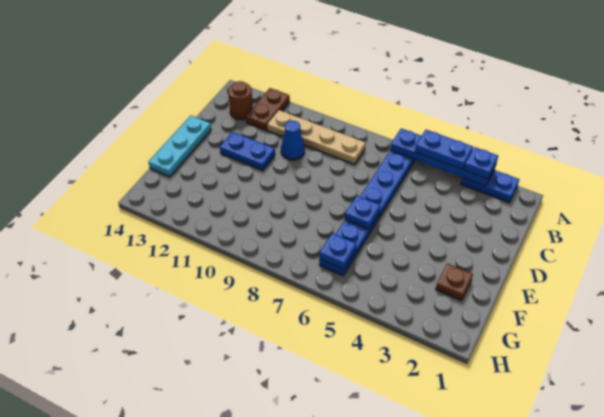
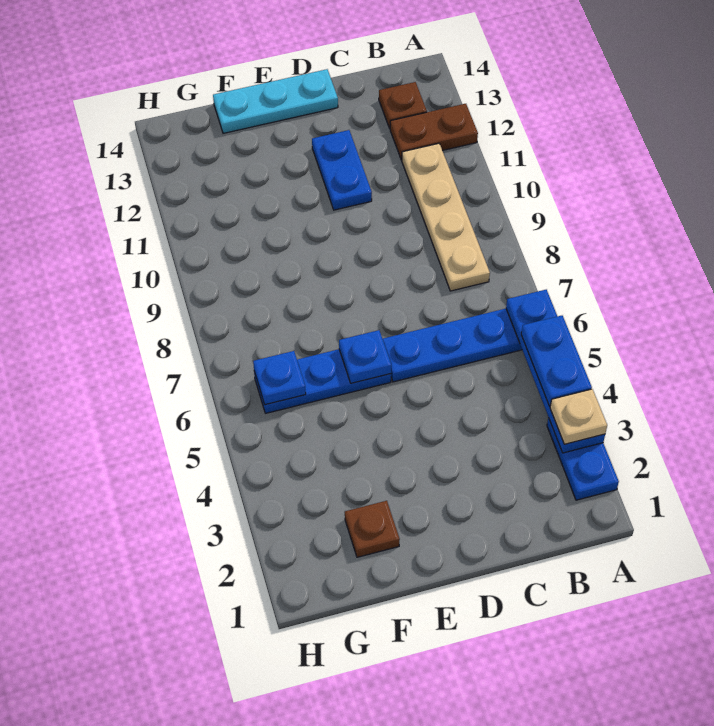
blue 1x1 plate [464,147,498,179] -> tan 1x1 plate [550,389,607,444]
brown 1x1 round brick [228,81,253,120] -> brown 1x1 plate [379,82,427,128]
blue 1x1 cone [281,121,305,160] -> none

